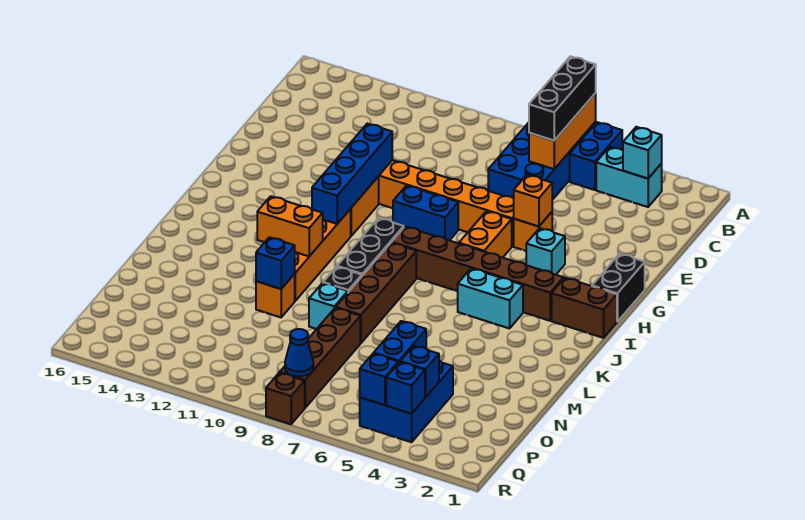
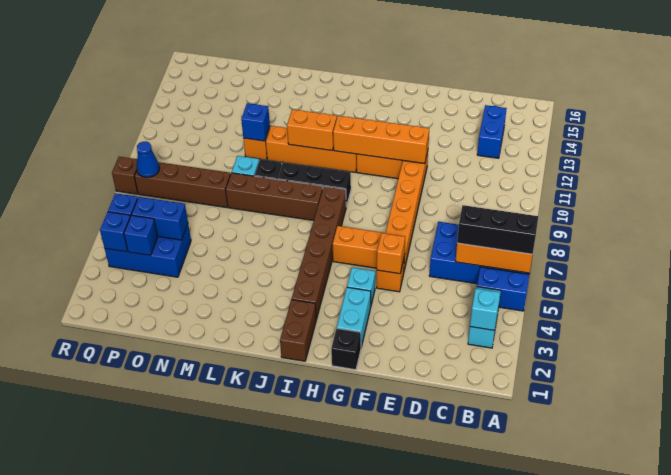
blue 1x4 brick [312,124,392,224] -> orange 1x4 brick [333,116,429,163]
black 1x2 brick [592,254,645,322] -> black 1x1 brick [331,328,361,370]
blue 1x2 brick [393,185,458,241] -> blue 1x2 brick moved to [477,105,507,158]
cyan 1x2 brick [458,268,523,329] -> cyan 1x2 brick moved to [337,287,371,347]
orange 1x2 brick [257,196,323,256] -> orange 1x2 brick turned to [287,109,337,151]

